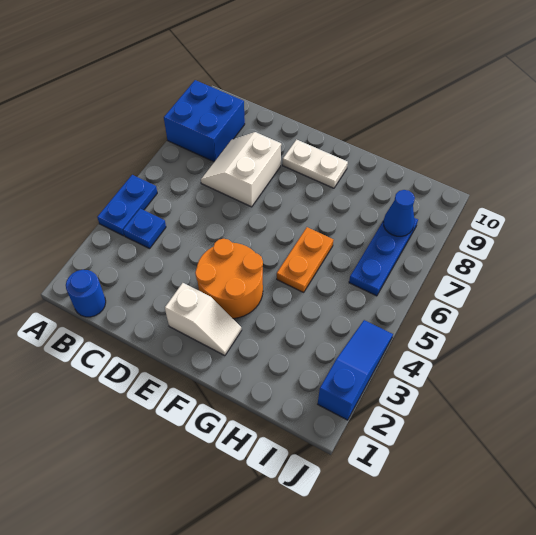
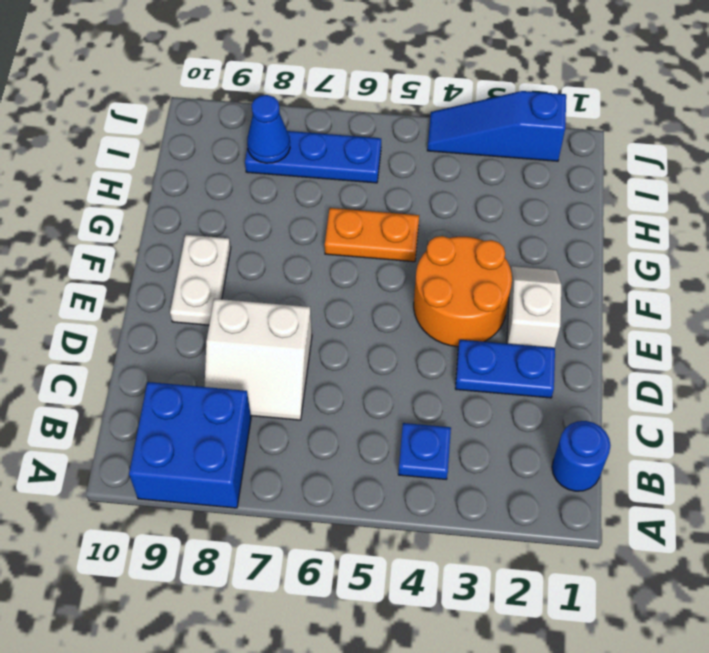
blue 1x2 plate [97,175,157,236] -> blue 1x2 plate moved to [455,340,555,398]

